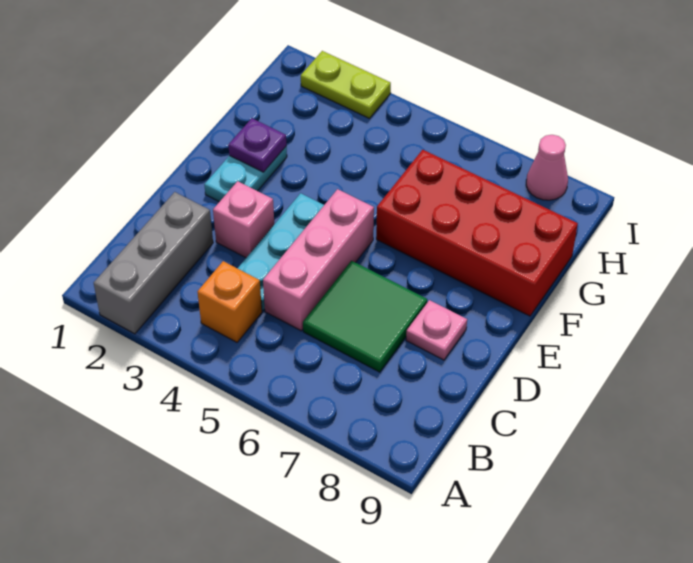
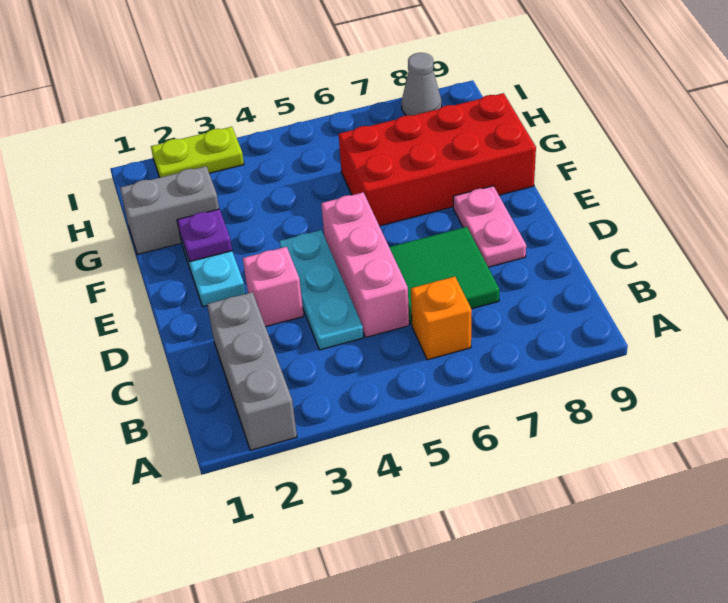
orange 1x1 brick [198,261,262,342] -> orange 1x1 brick moved to [411,277,472,360]
pink 1x1 plate [406,300,467,360] -> pink 1x2 plate [453,186,526,267]
none -> grey 1x2 brick [120,166,219,255]
pink 1x1 cone [526,135,568,200] -> grey 1x1 cone [402,53,442,116]

